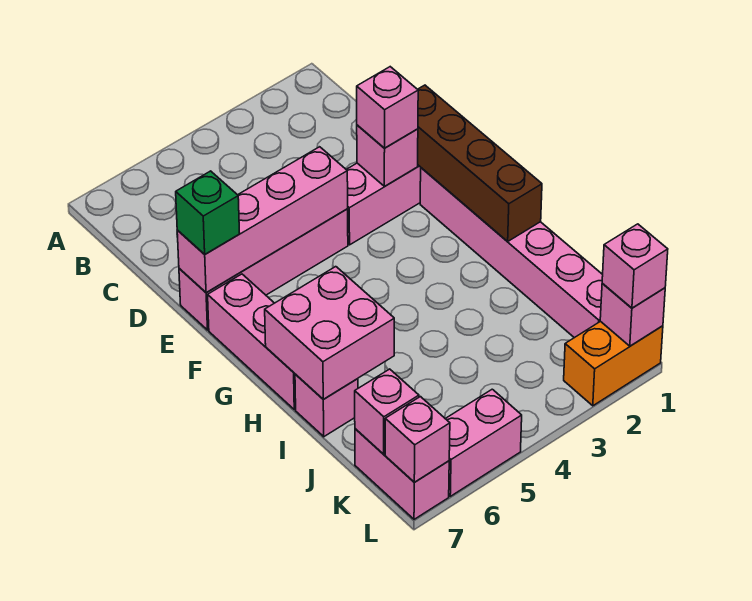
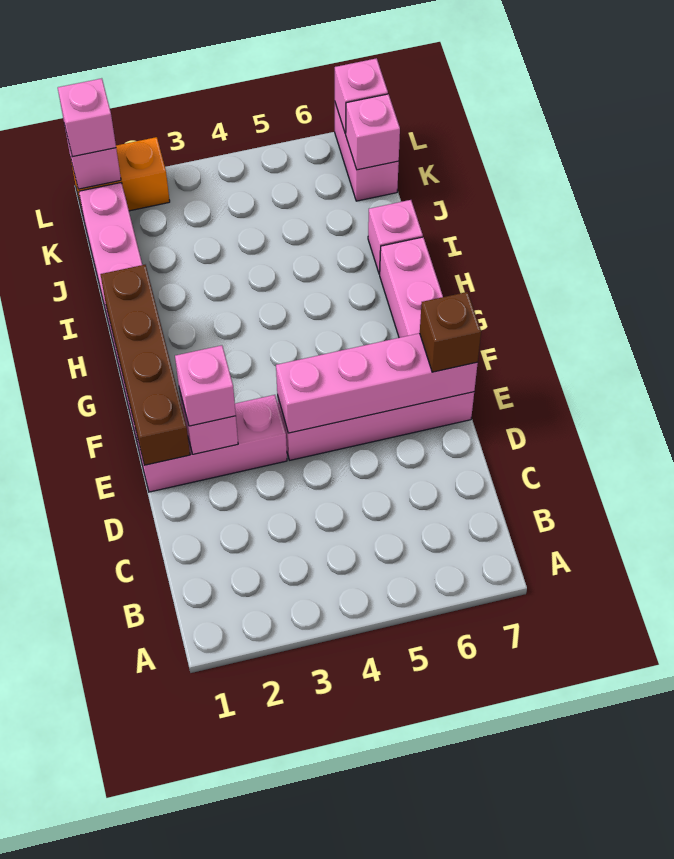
green 1x1 brick [176,171,240,254] -> brown 1x1 brick [420,292,481,372]
pink 2x2 brick [265,267,394,399] -> none
pink 1x2 brick [445,389,522,496] -> none

